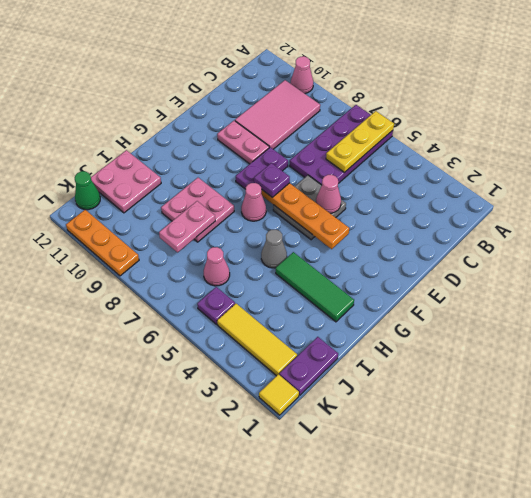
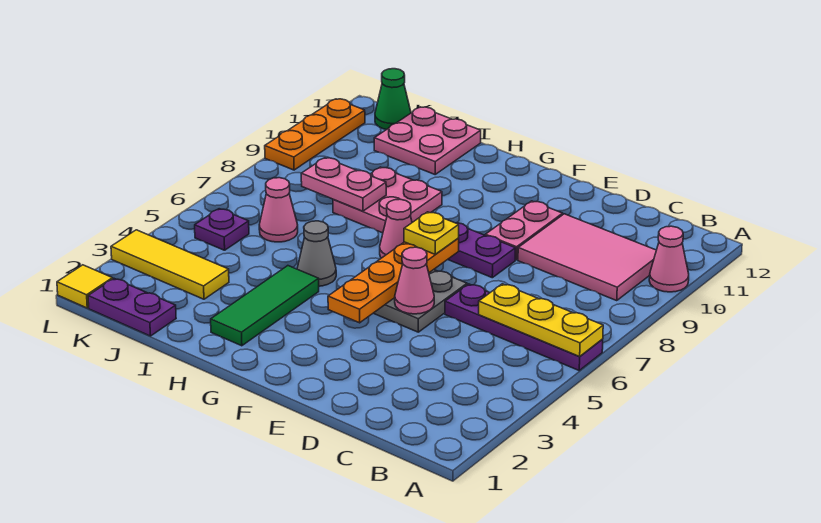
purple 2x4 plate [290,105,393,185] -> purple 1x4 plate [445,284,603,370]
purple 1x1 plate [254,163,290,197] -> yellow 1x1 plate [404,212,459,254]
yellow 1x3 tile [217,304,297,376] -> yellow 1x3 tile turned to [111,230,229,299]

